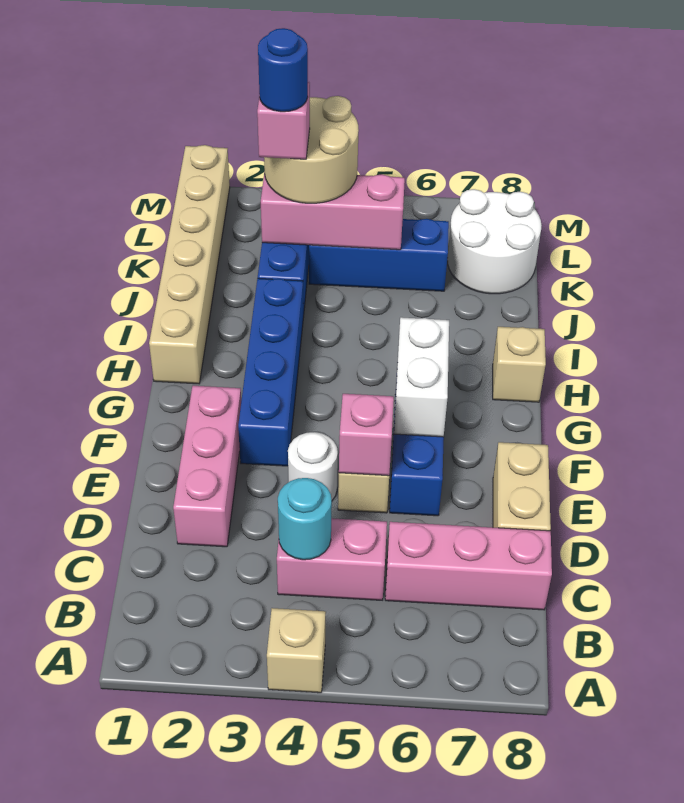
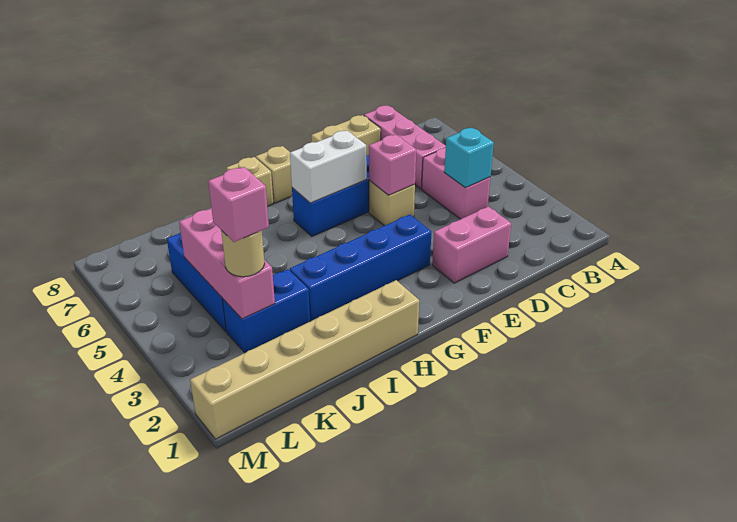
tan 1x1 brick [267,608,326,693] -> tan 1x1 brick moved to [256,146,292,203]
cyan 1x1 round brick [278,478,332,560] -> cyan 1x1 brick [444,128,494,188]
pink 1x3 brick [173,386,241,547] -> pink 1x2 brick [432,206,511,283]
white 1x1 round brick [288,432,338,500] -> none
tan 2x2 round brick [264,96,359,203] -> tan 1x1 round brick [221,230,265,277]
blue 1x1 round brick [258,28,308,112] -> none
white 2x2 round brick [447,189,542,294] -> none

